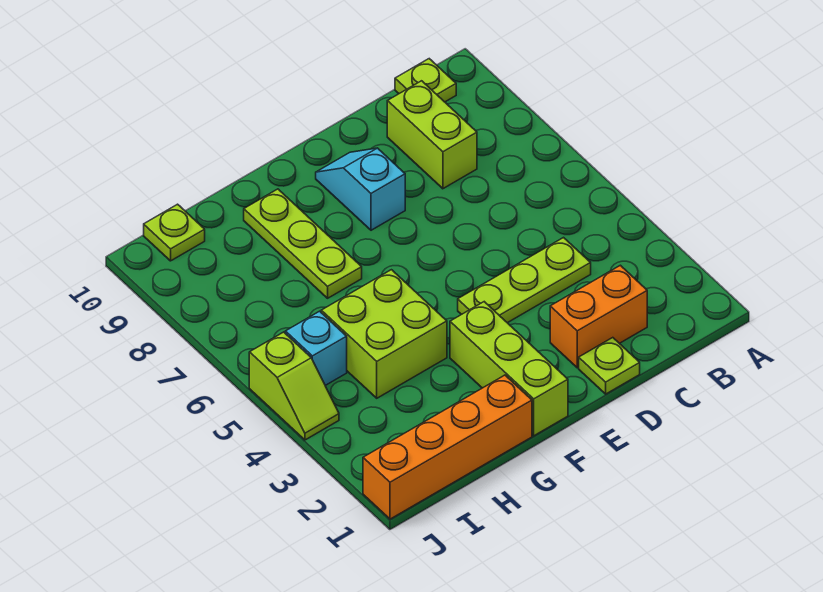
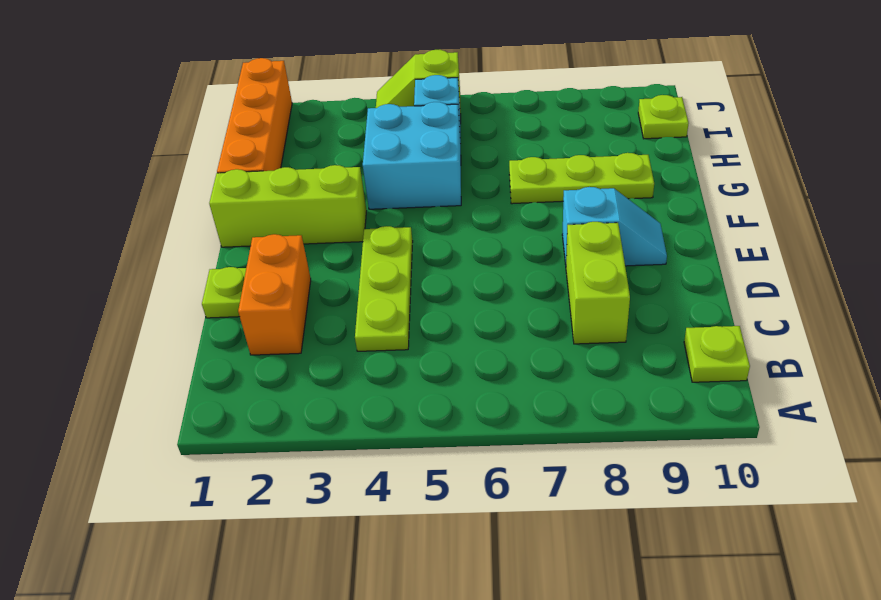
lime 1x2 brick [387,81,477,189] -> lime 1x2 brick turned to [566,222,630,344]
lime 2x2 brick [321,270,447,398] -> cyan 2x2 brick [363,102,461,209]

